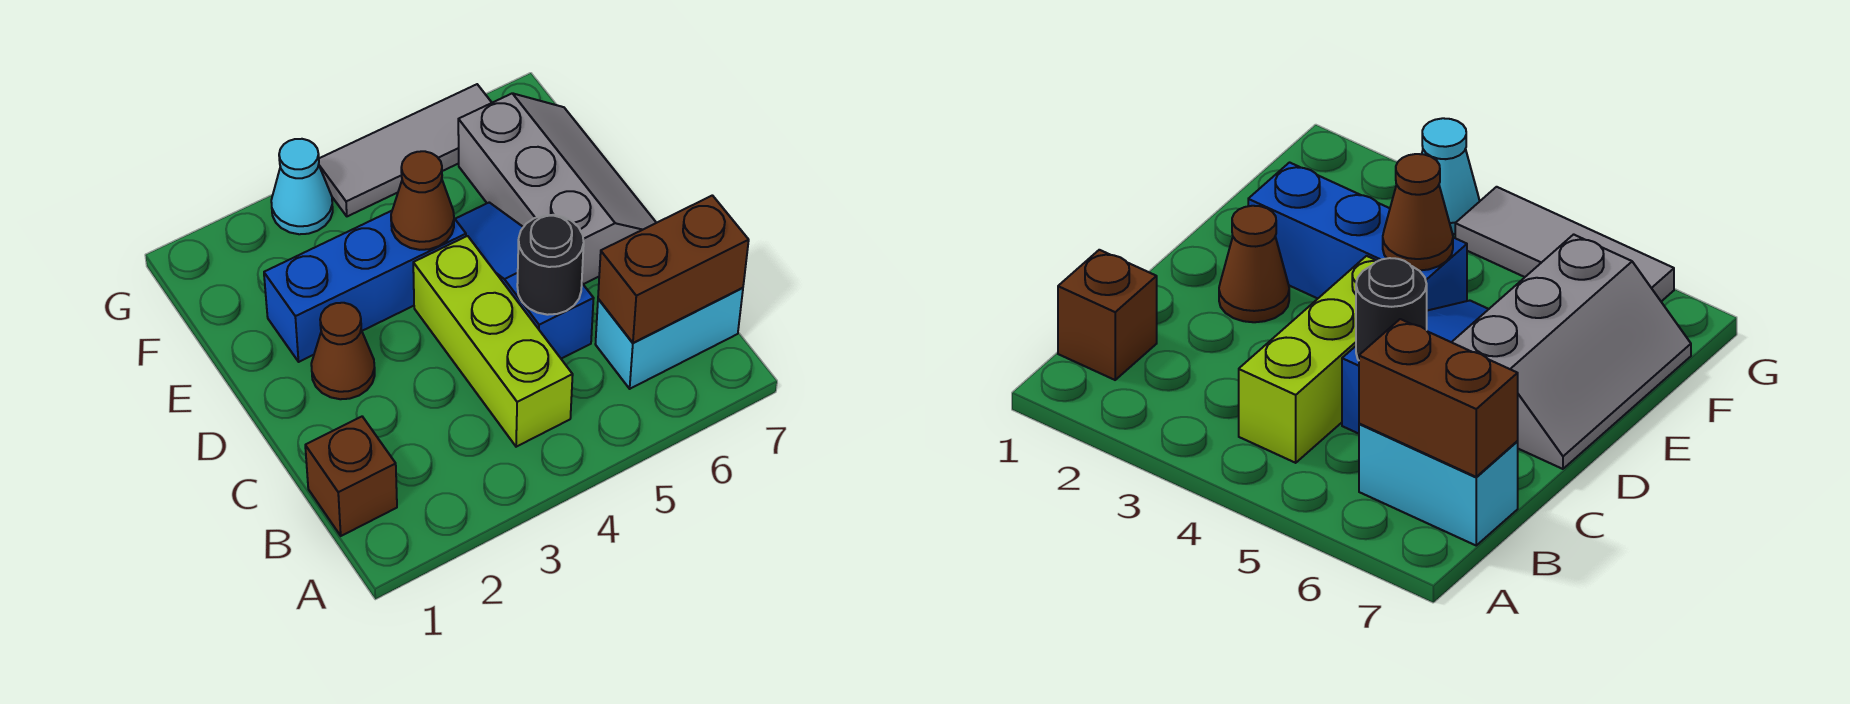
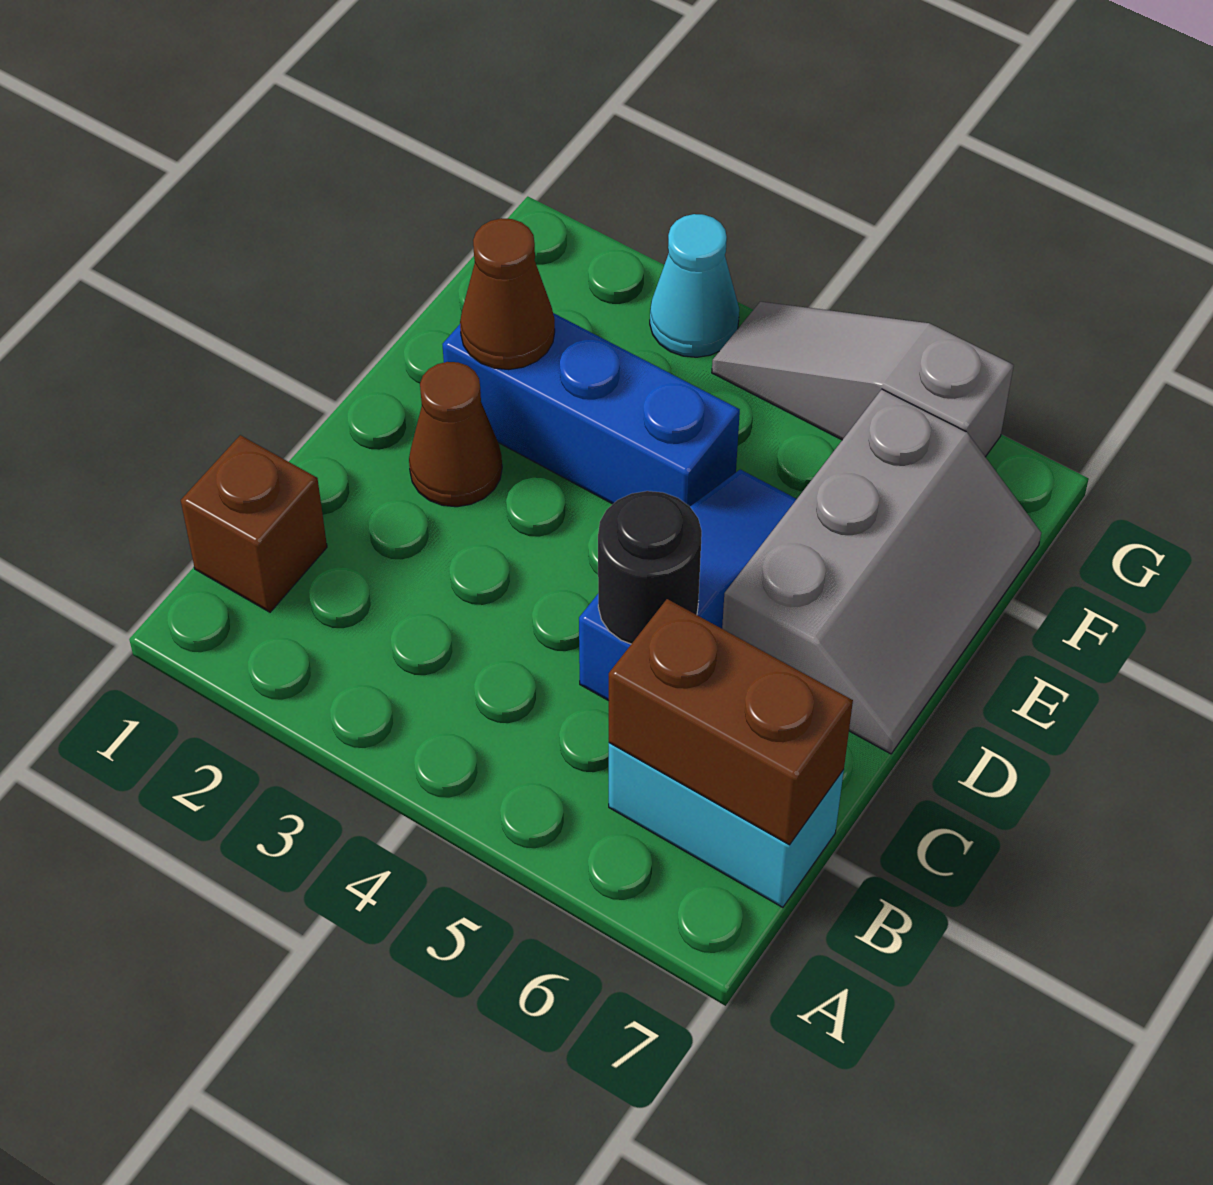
lime 1x3 brick [413,236,573,447] -> none
brown 1x1 cone [391,151,454,250] -> brown 1x1 cone moved to [460,218,555,370]
grey 1x3 tile [319,84,492,216] -> grey 1x3 slope [712,302,1014,457]

